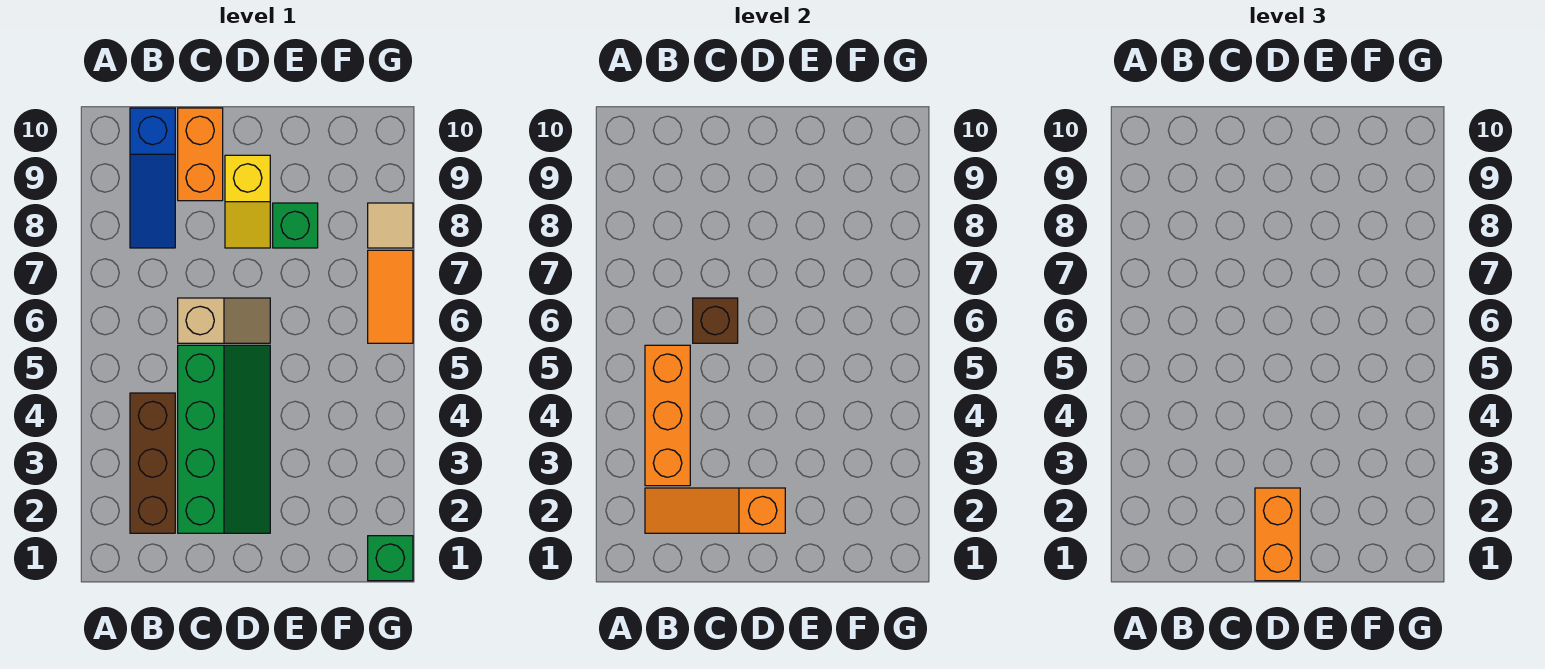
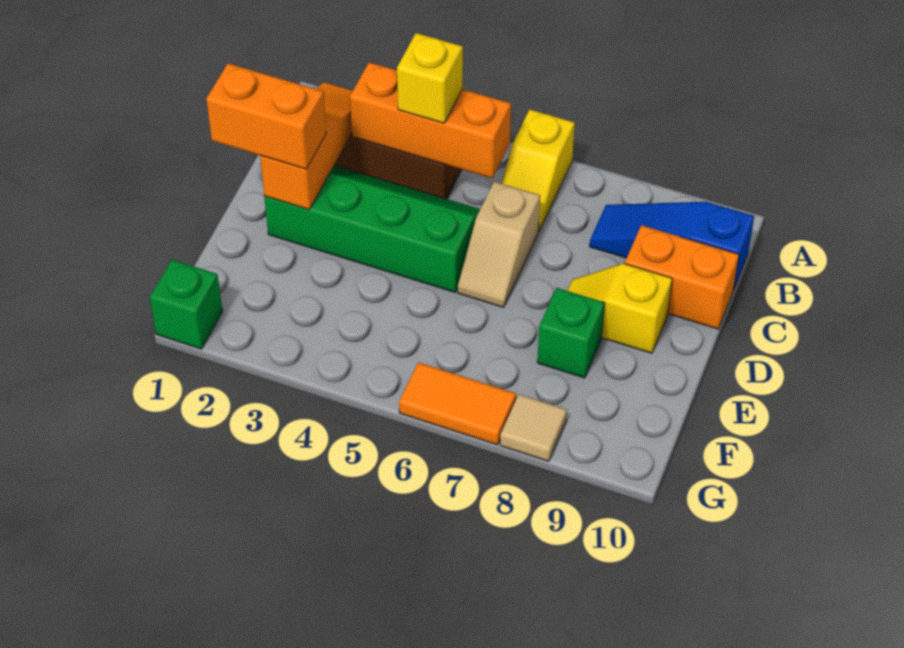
none -> yellow 1x2 slope [502,110,575,231]
none -> yellow 1x1 brick [397,33,463,123]
green 2x4 slope [178,345,270,533] -> green 2x4 slope turned to [264,165,480,292]
brown 1x1 brick [693,298,738,343] -> none

